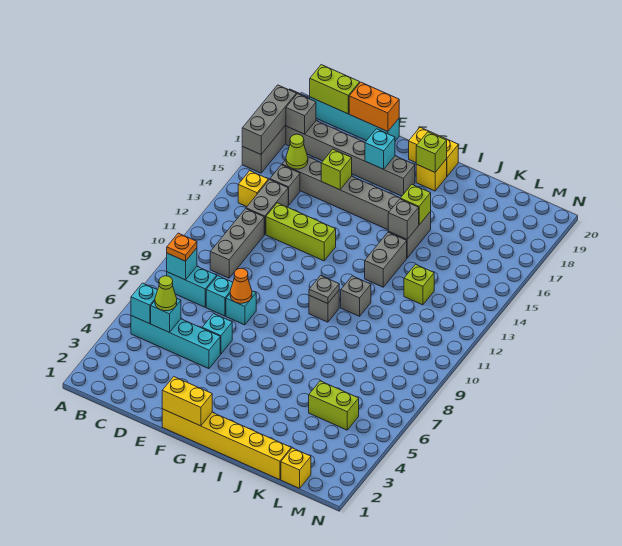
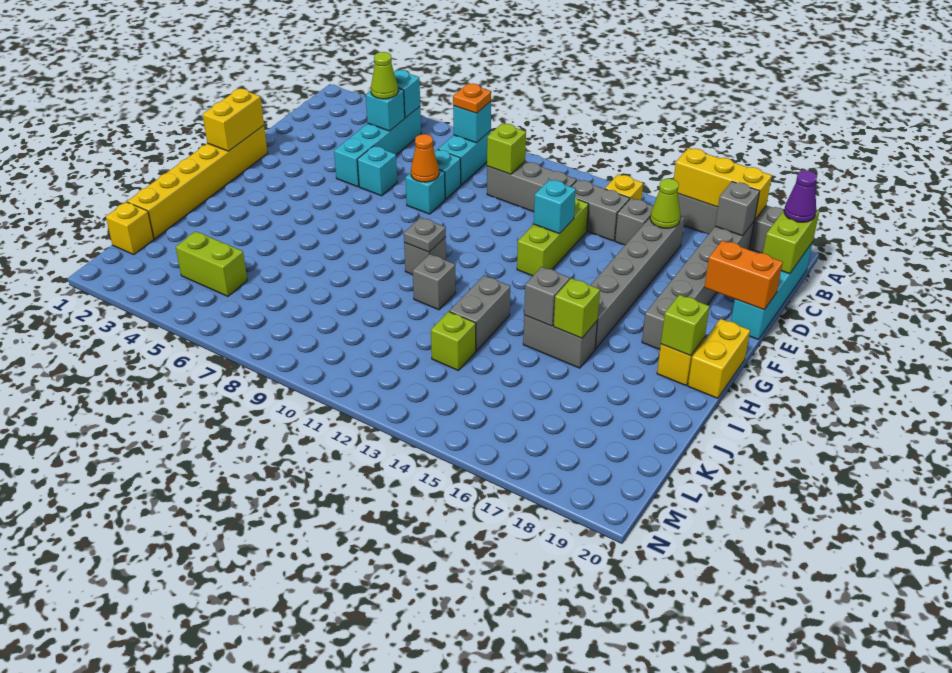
grey 1x3 brick [242,85,296,155] -> yellow 1x3 brick [674,148,772,219]
none -> purple 1x1 cone [784,170,817,222]
orange 1x2 brick [349,82,399,132] -> orange 1x2 brick turned to [705,240,783,310]
lime 1x1 brick [321,149,352,190] -> lime 1x1 brick moved to [487,123,526,174]
cyan 1x1 brick [365,129,395,169] -> cyan 1x1 brick moved to [534,180,576,234]
grey 1x2 brick [365,232,407,287] -> grey 1x2 brick turned to [449,276,510,351]
lime 1x2 brick [309,381,359,430] -> lime 1x2 brick turned to [176,231,247,296]

